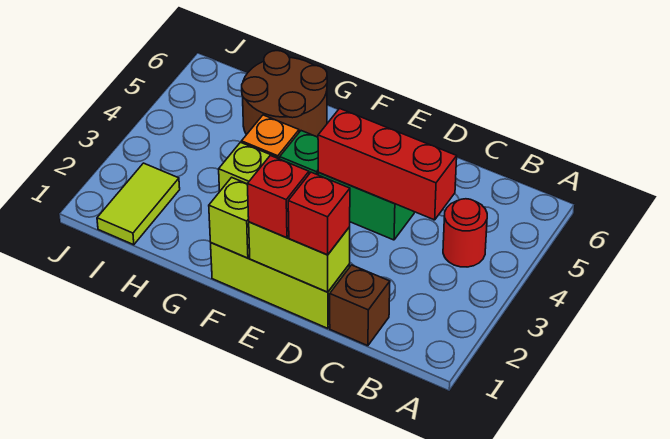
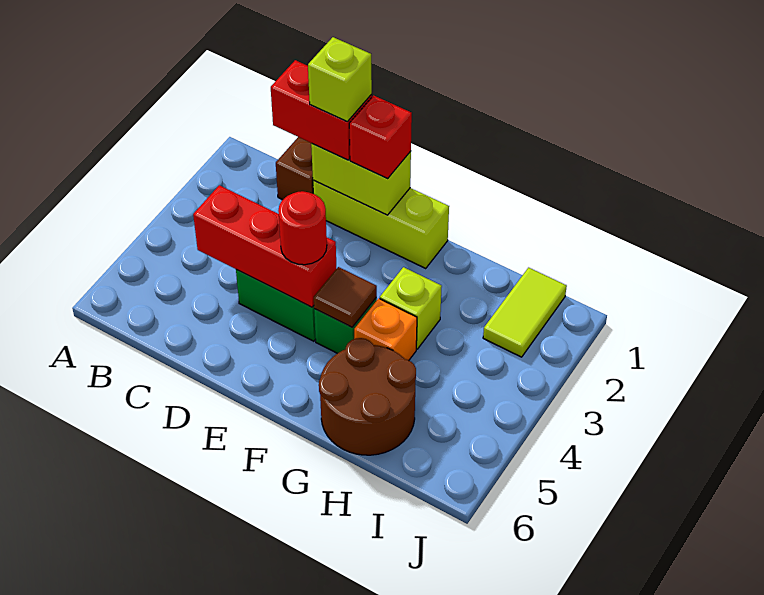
red 1x1 round brick [443,199,487,267] -> red 1x1 round brick moved to [278,191,327,265]
red 1x1 brick [288,172,350,255] -> red 1x2 brick [271,60,372,160]
lime 1x1 brick [209,177,250,258] -> lime 1x1 brick moved to [308,37,372,122]
none -> brown 1x1 tile [314,267,377,327]

